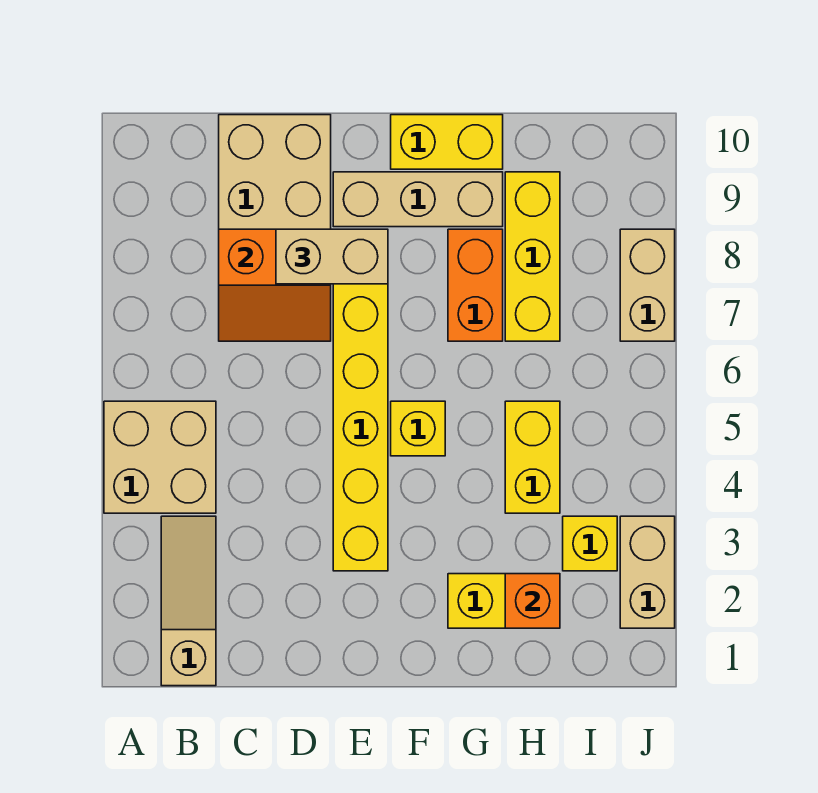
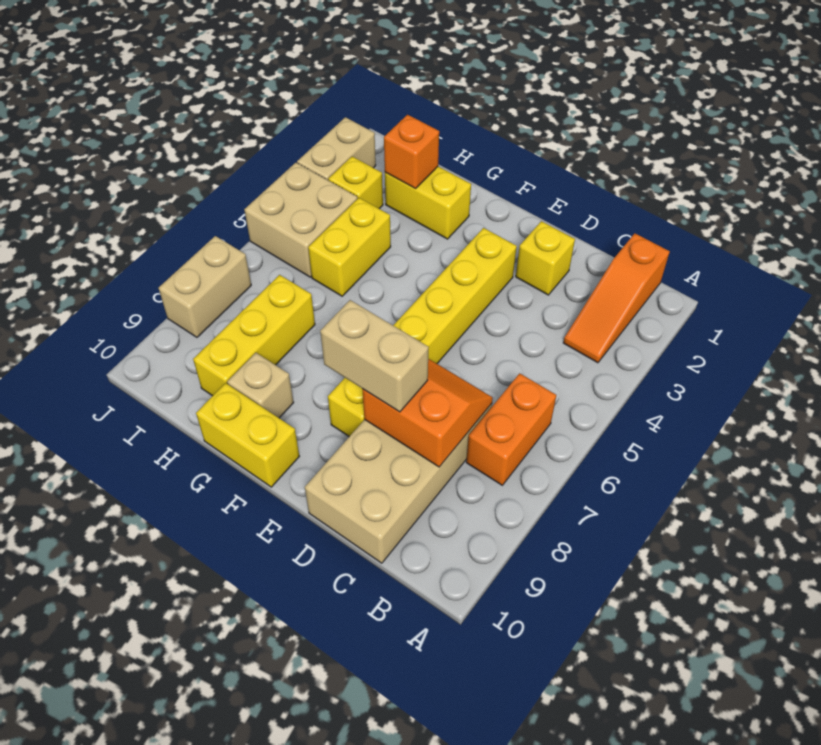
tan 2x2 brick [104,401,216,513] -> tan 2x2 brick moved to [244,163,357,277]
tan 1x3 slope [161,516,216,686] -> orange 1x3 slope [563,233,670,363]
tan 1x3 brick [333,172,503,227] -> tan 1x1 brick [227,353,294,418]
yellow 1x1 brick [391,401,445,456] -> yellow 1x1 brick moved to [516,221,575,295]
orange 1x2 brick [448,229,503,341] -> orange 1x2 brick moved to [466,373,556,485]

